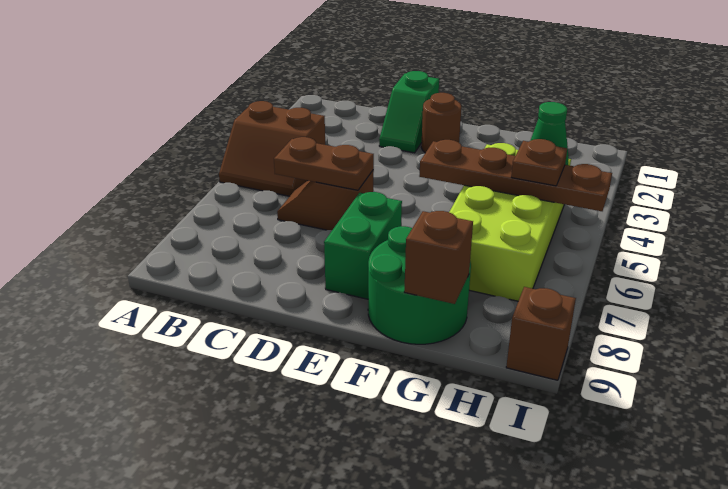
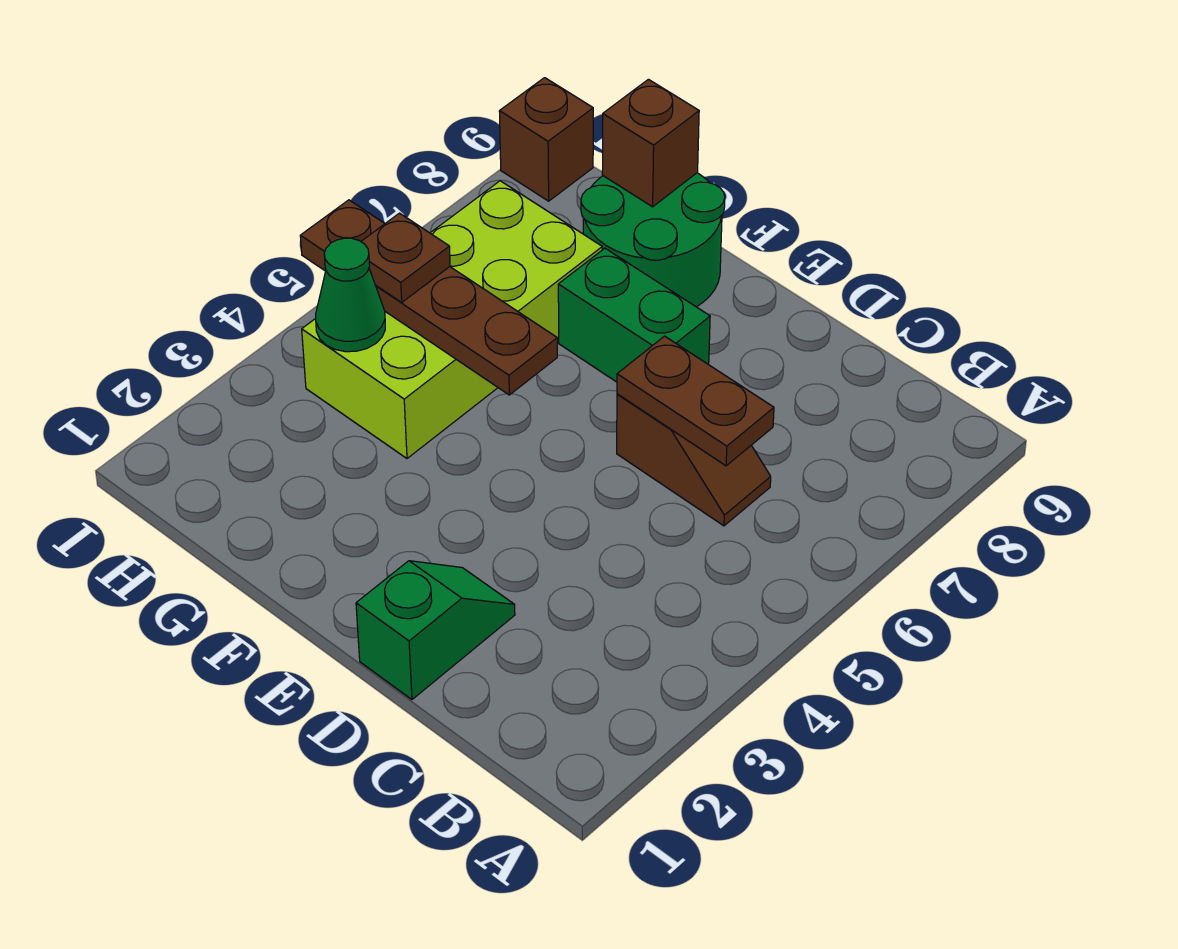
brown 2x2 slope [219,101,325,196] -> none
brown 1x1 round brick [421,93,461,153] -> none
green 1x2 brick [324,192,402,299] -> green 1x2 brick turned to [558,248,710,382]

